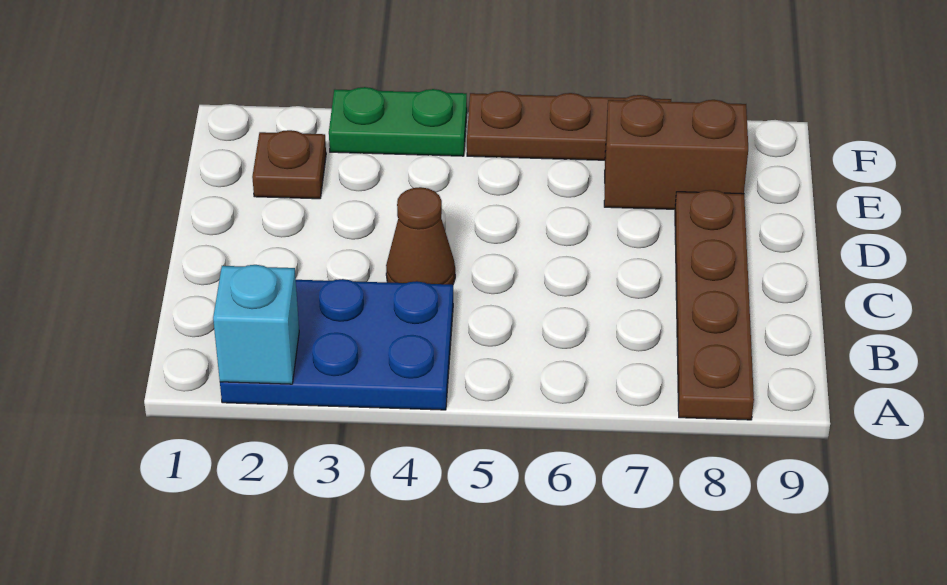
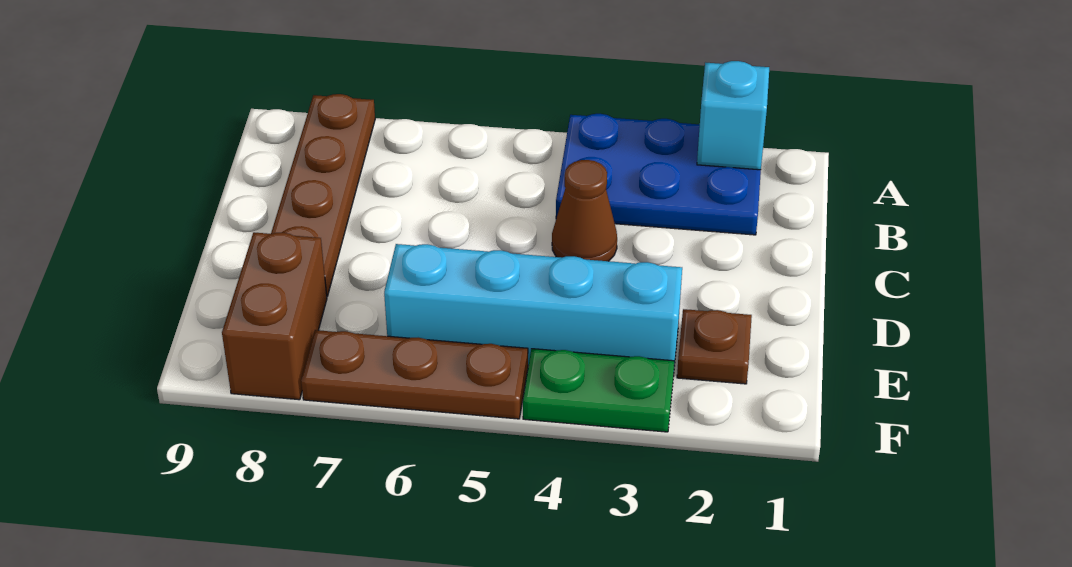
none -> cyan 1x4 brick [384,244,682,376]
brown 1x2 brick [604,98,748,209] -> brown 1x2 brick turned to [222,232,327,400]

